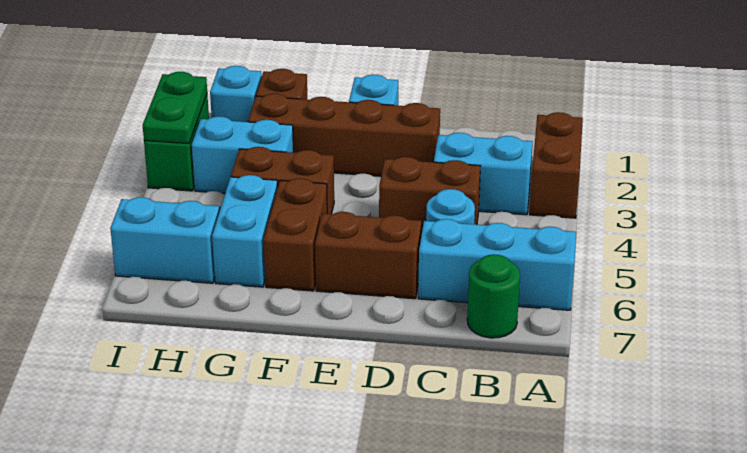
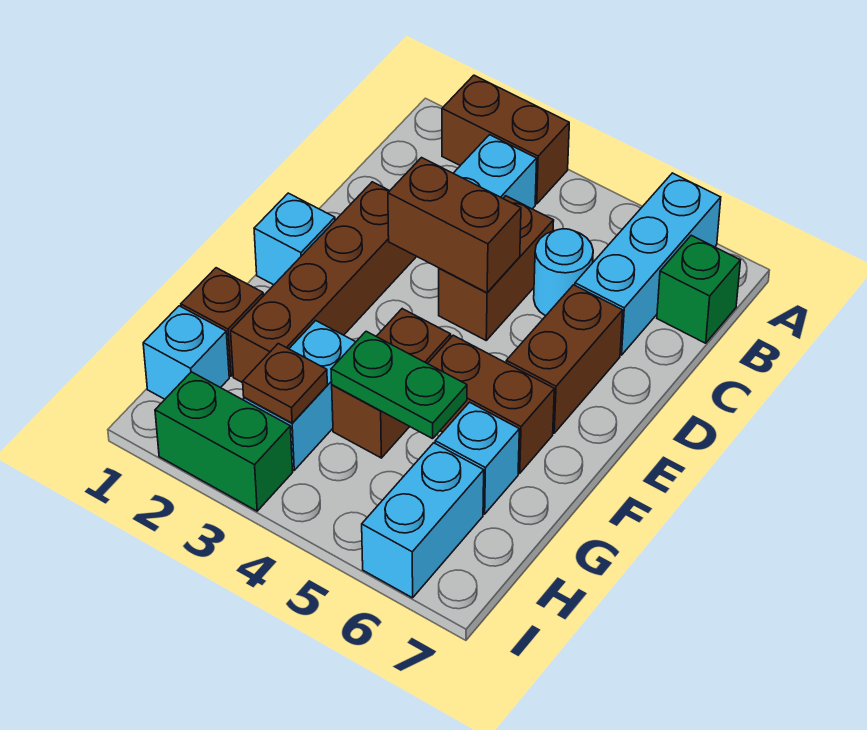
green 1x1 round brick [467,254,520,338] -> green 1x1 brick [657,235,741,343]
none -> brown 1x2 brick [388,158,521,293]
cyan 1x2 brick [212,175,278,287] -> cyan 1x1 brick [435,402,519,514]
none -> brown 1x1 plate [243,343,327,423]
green 1x2 plate [143,72,207,144] -> green 1x2 plate moved to [331,331,467,439]

